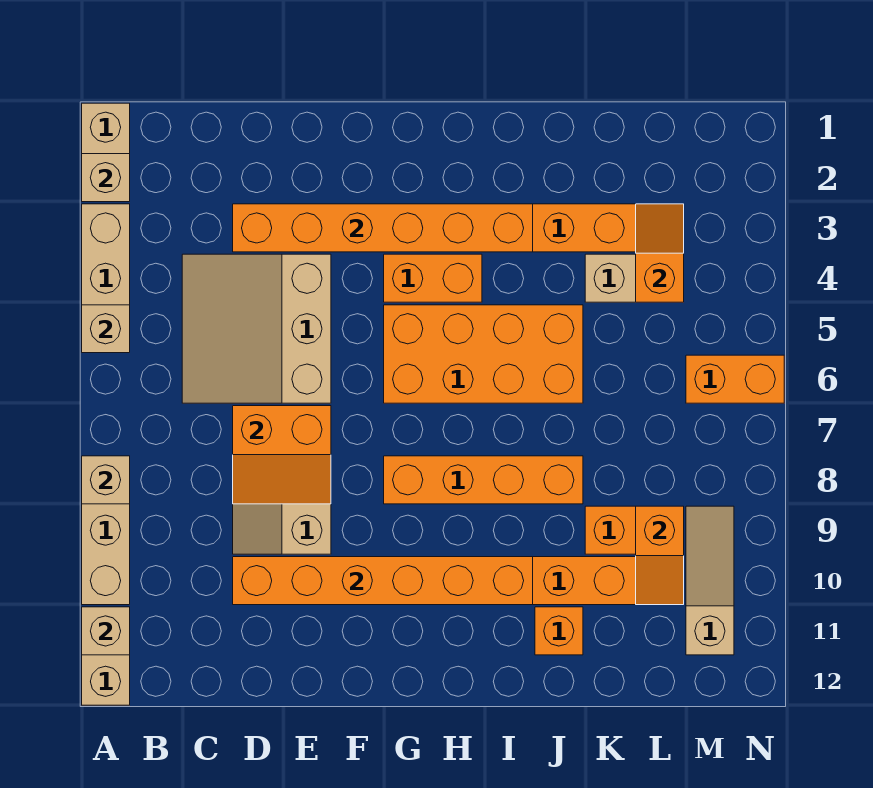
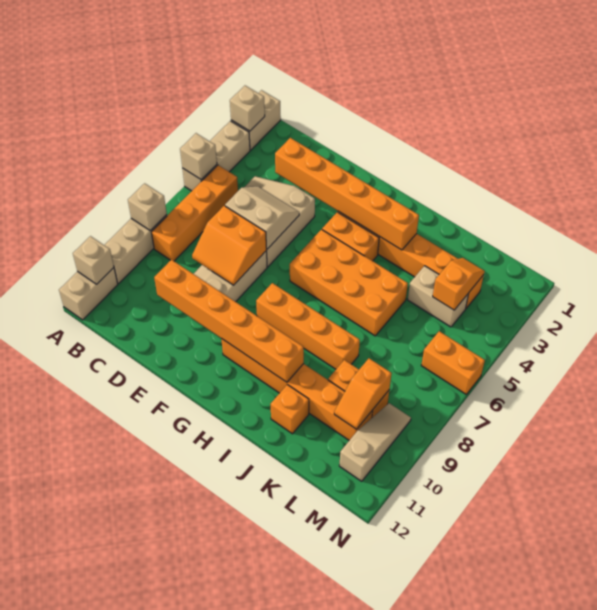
none -> orange 1x4 brick [151,165,238,261]
none -> tan 2x2 slope [225,187,299,249]

